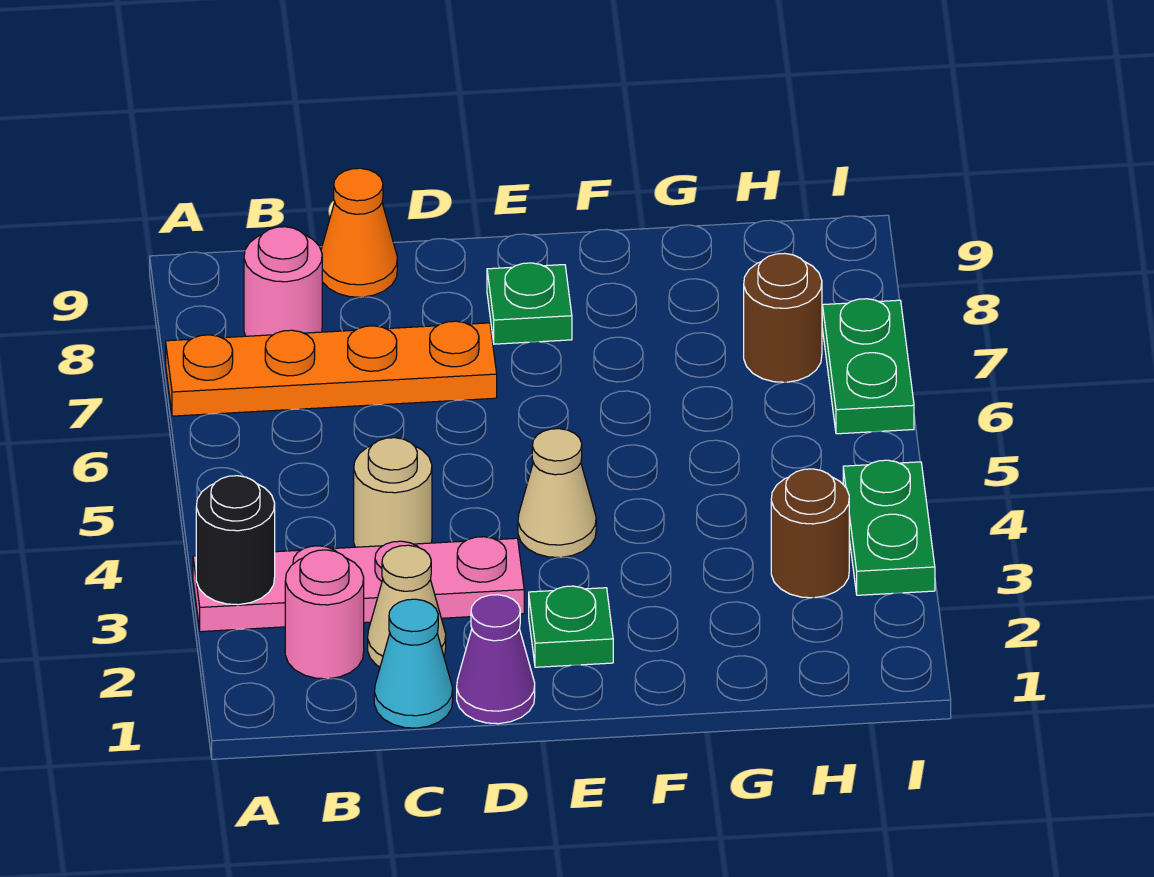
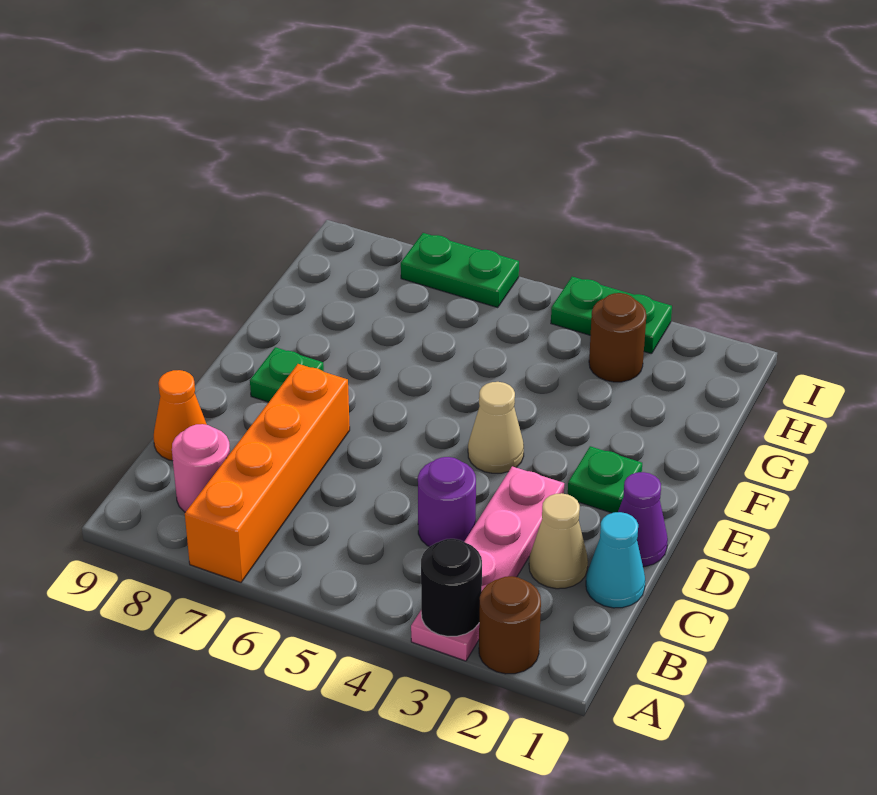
orange 1x4 plate [166,321,497,416] -> orange 1x4 brick [185,364,350,582]
pink 1x1 round brick [285,550,364,679] -> none
tan 1x1 round brick [354,438,432,547] -> purple 1x1 round brick [418,457,476,547]
brown 1x1 round brick [744,253,822,382] -> brown 1x1 round brick moved to [479,576,541,674]

